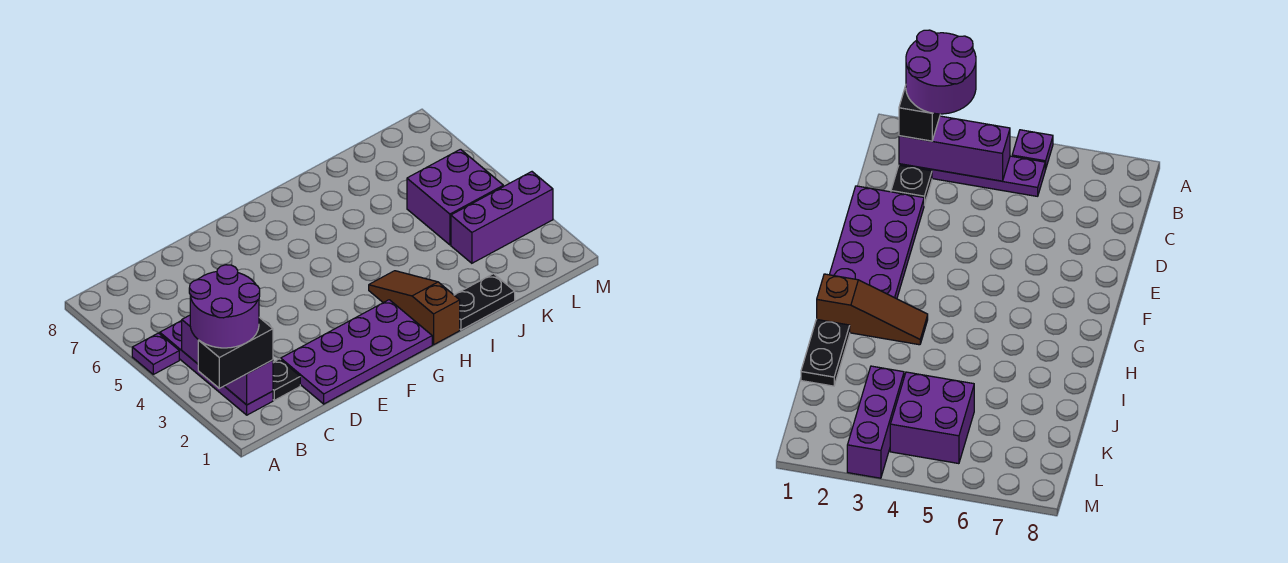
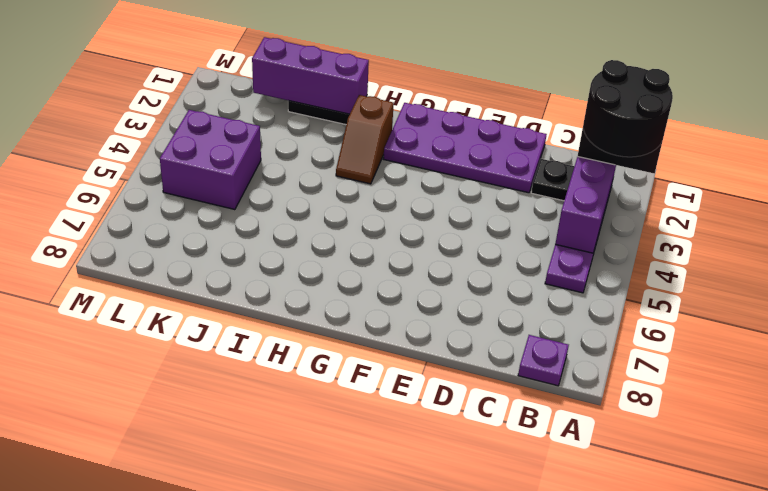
purple 2x2 round brick [189,265,260,348] -> black 2x2 round brick [583,60,673,157]
purple 1x1 plate [132,333,179,374] -> purple 1x1 plate moved to [518,335,569,386]
brown 1x3 slope [369,271,460,345] -> brown 1x2 slope [336,95,394,184]
purple 1x3 brick [451,172,553,263] -> purple 1x3 brick moved to [252,37,369,114]

